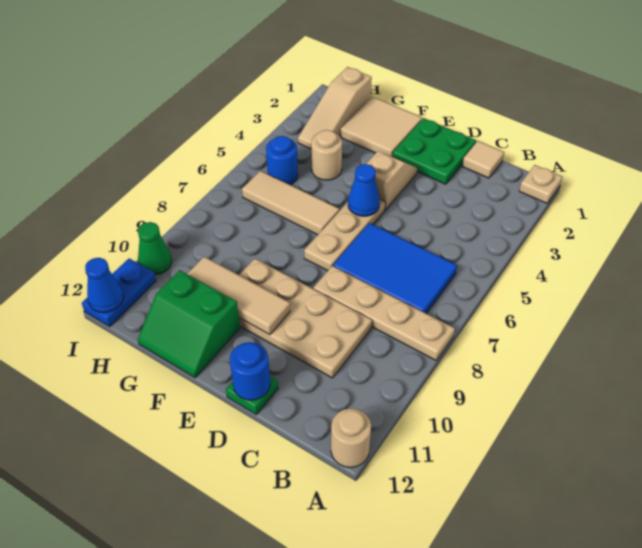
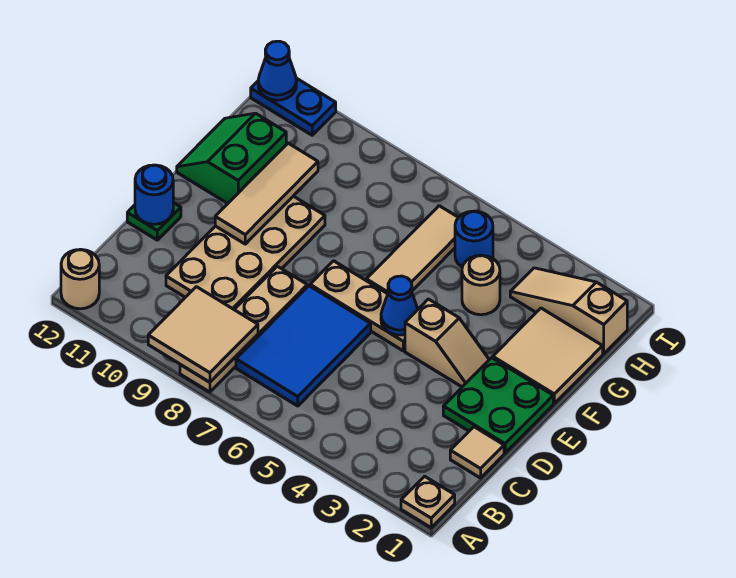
none -> tan 2x2 tile [148,287,258,382]
green 1x1 cone [138,222,172,275] -> none

